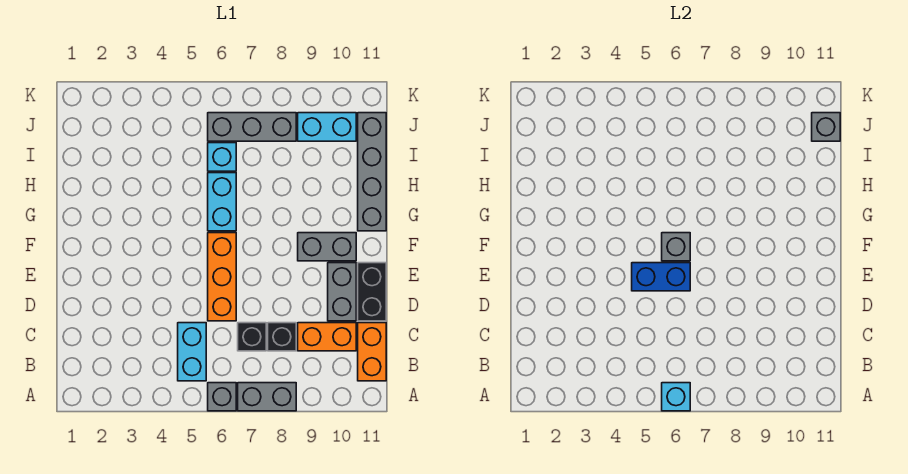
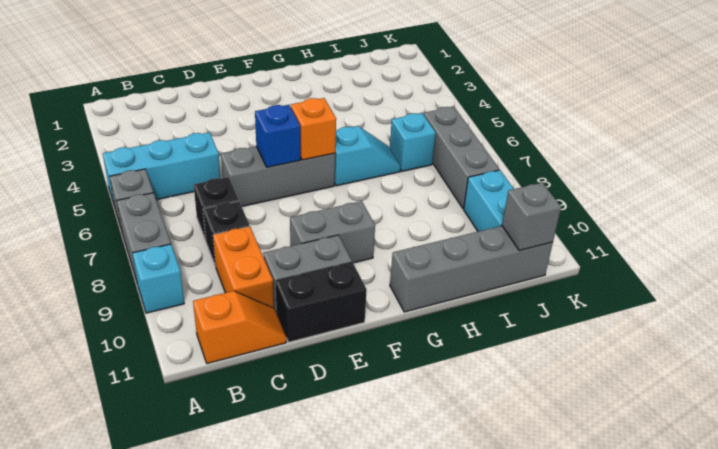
cyan 1x1 brick [662,383,690,411] -> cyan 1x1 brick moved to [133,244,184,313]
cyan 1x2 brick [178,323,206,381] -> cyan 1x3 brick [103,132,221,203]
orange 1x2 brick [358,323,386,381] -> orange 1x2 slope [193,291,286,364]
orange 1x3 brick [208,233,236,321] -> grey 1x3 brick [221,147,335,206]
blue 1x2 brick [632,263,690,291] -> blue 1x1 brick [255,105,300,167]
grey 1x1 brick [662,233,690,261] -> orange 1x1 brick [291,98,336,160]
grey 1x2 brick [298,233,356,261] -> grey 1x2 brick turned to [290,201,375,263]
cyan 1x2 brick [208,173,236,231] -> cyan 1x2 slope [335,126,401,186]

